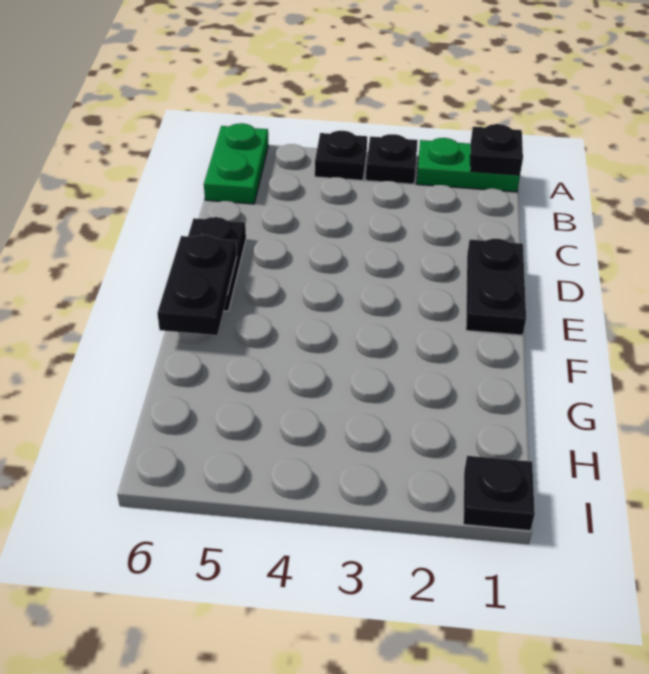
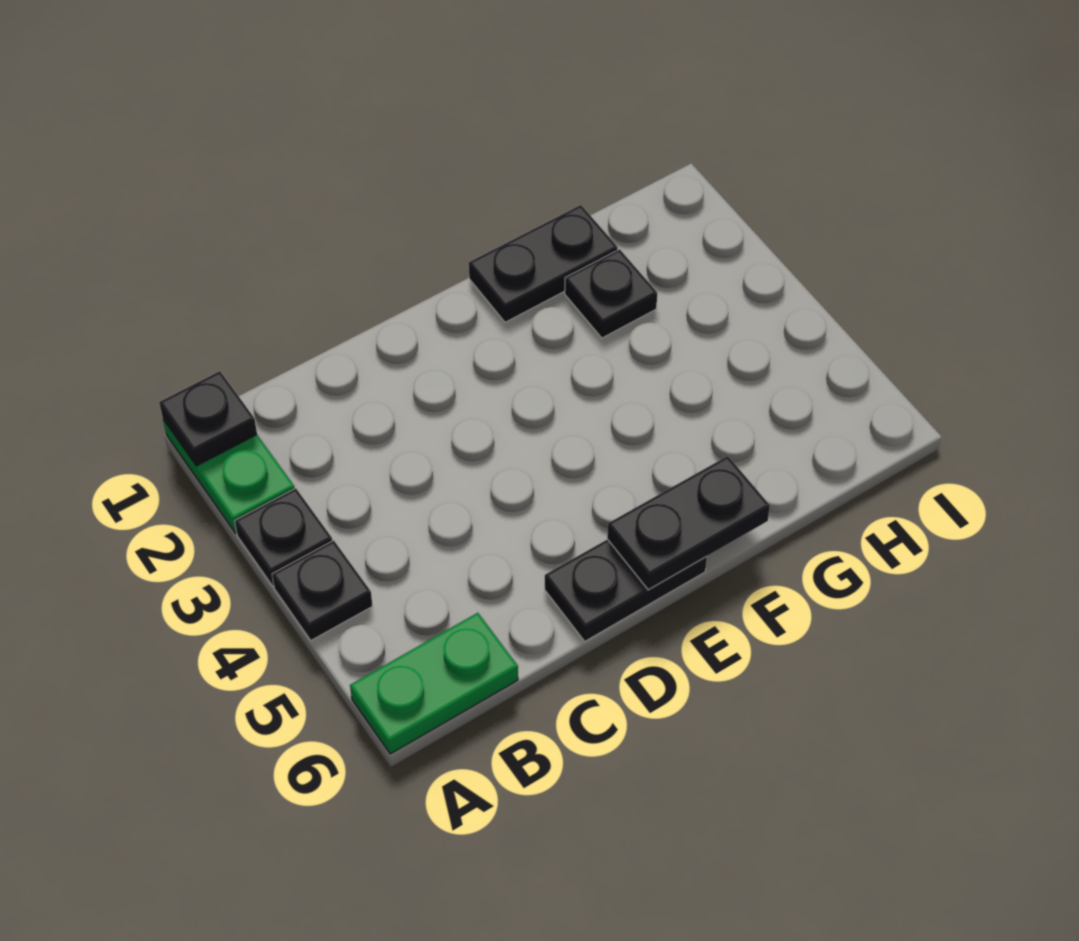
black 1x2 plate [466,239,526,335] -> black 1x2 plate moved to [469,205,618,322]
black 1x1 plate [463,456,535,531] -> black 1x1 plate moved to [565,249,657,338]

